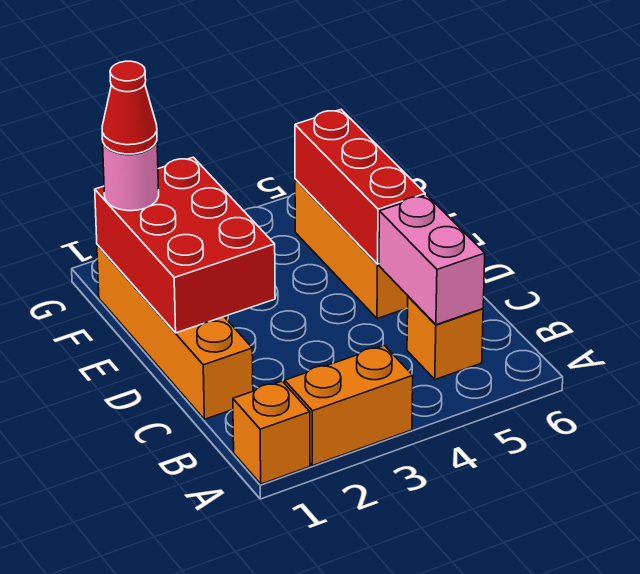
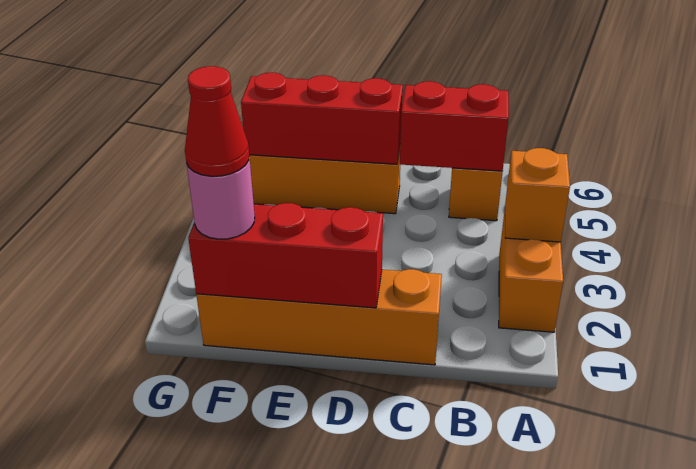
orange 1x1 brick [233,381,310,484] -> orange 1x1 brick moved to [505,148,570,242]
pink 1x2 brick [379,195,485,325] -> red 1x2 brick [400,81,509,171]
red 2x3 brick [95,157,275,333] -> red 1x3 brick [188,203,383,308]

